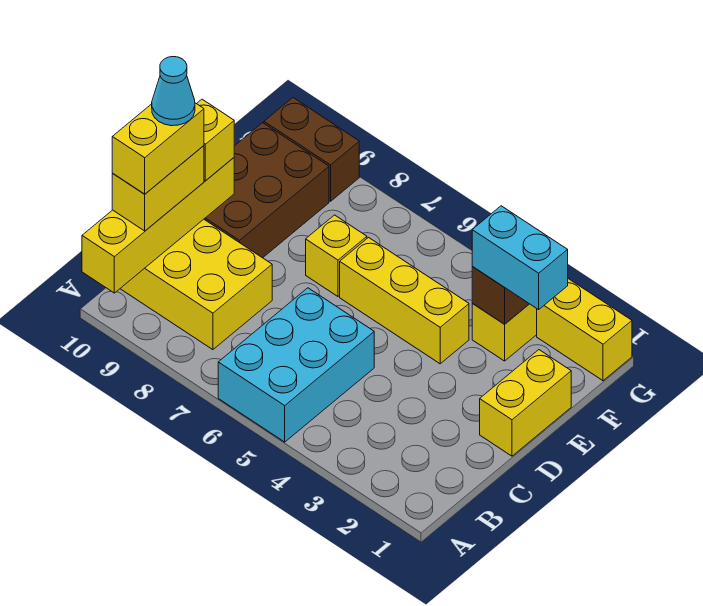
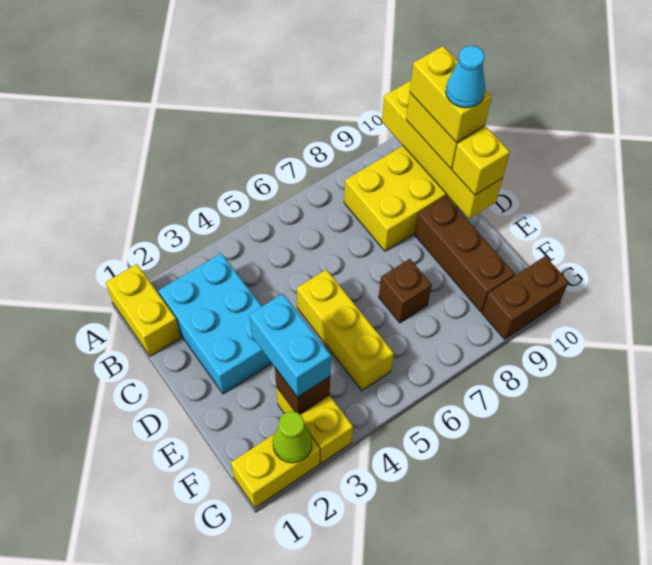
cyan 2x3 brick [218,288,374,442] -> cyan 2x3 brick moved to [158,253,272,394]
yellow 1x2 brick [480,350,571,456] -> yellow 1x2 brick moved to [106,264,181,356]
brown 2x3 brick [204,123,329,258] -> brown 1x3 brick [415,196,515,312]
yellow 1x3 brick [340,238,469,364] -> yellow 1x3 brick turned to [297,270,394,391]
yellow 1x1 brick [306,215,367,296] -> brown 1x1 brick [379,259,432,323]
cyan 1x2 brick [472,206,568,310] -> cyan 1x2 brick turned to [249,294,331,397]
none -> lime 1x1 cone [273,411,312,463]

